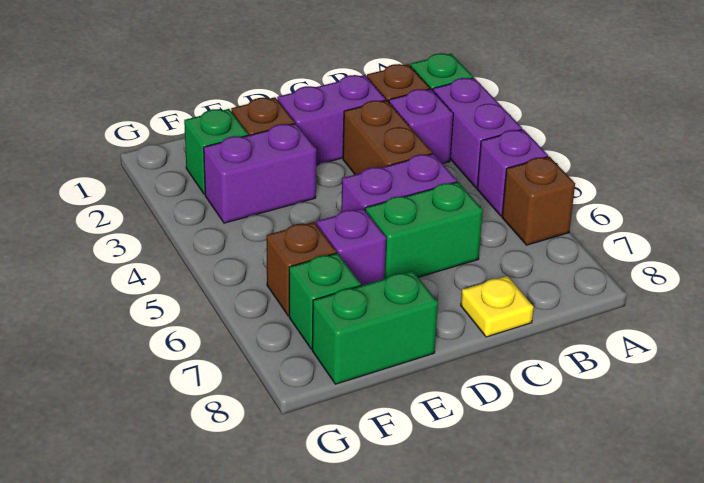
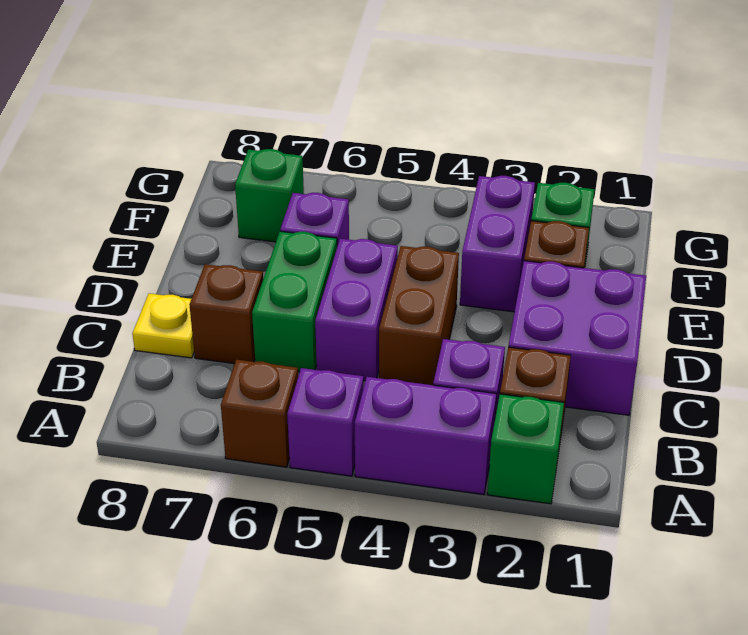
purple 1x2 brick [277,75,386,165] -> purple 2x2 brick [508,261,646,415]
brown 1x2 brick [343,100,432,174] -> brown 1x2 brick turned to [379,246,459,385]
green 1x2 brick [312,271,438,384] -> none
brown 1x1 brick [267,222,337,316] -> brown 1x1 brick moved to [189,264,263,364]

